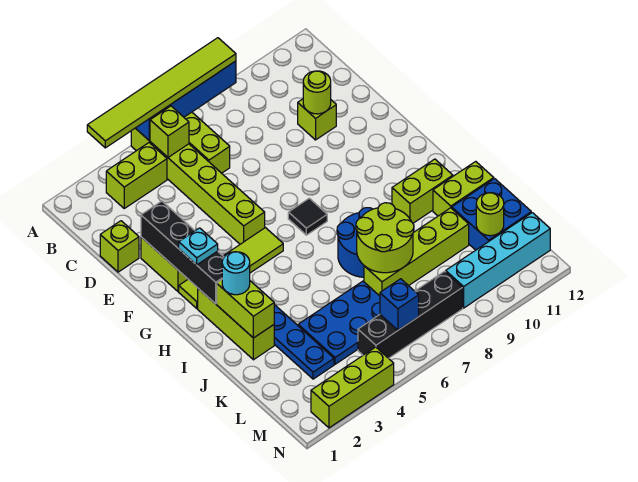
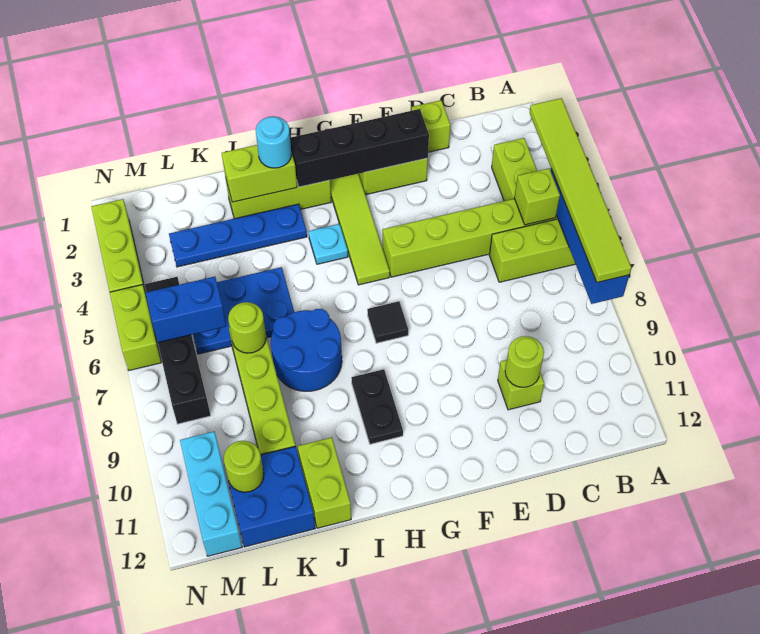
cyan 1x1 plate [179,228,218,265] -> cyan 1x1 plate moved to [308,224,348,264]
none -> black 1x2 plate [351,369,403,444]
lime 1x2 brick [392,159,453,223] -> lime 1x2 brick moved to [110,285,161,370]
lime 2x2 round brick [356,203,414,273] -> lime 1x1 round brick [228,302,266,353]
blue 2x3 plate [298,281,380,364] -> blue 2x3 plate turned to [193,267,294,354]
blue 1x1 brick [380,279,419,330] -> blue 1x2 brick [145,277,226,342]
cyan 1x4 brick [446,213,550,308] -> cyan 1x3 brick [180,432,242,556]

